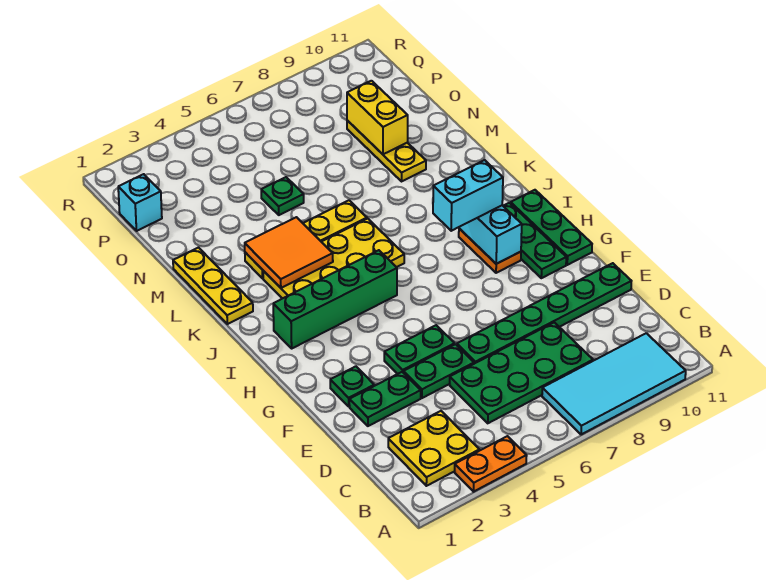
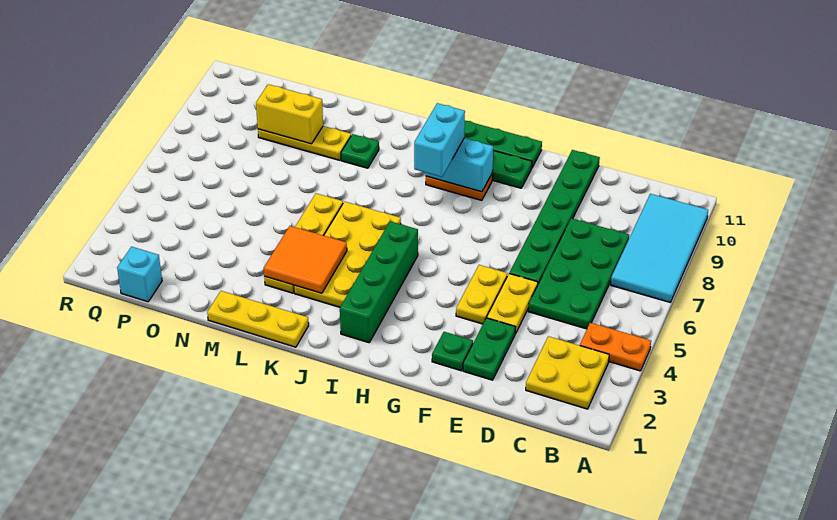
orange 1x2 plate [455,436,527,492] -> orange 1x2 plate turned to [580,323,651,371]
green 1x2 plate [403,344,474,398] -> yellow 1x2 plate [487,274,538,334]
green 1x2 plate [384,325,455,374] -> yellow 1x2 plate [456,265,507,324]
green 1x1 plate [261,177,304,215] -> green 1x1 plate moved to [341,134,379,168]

